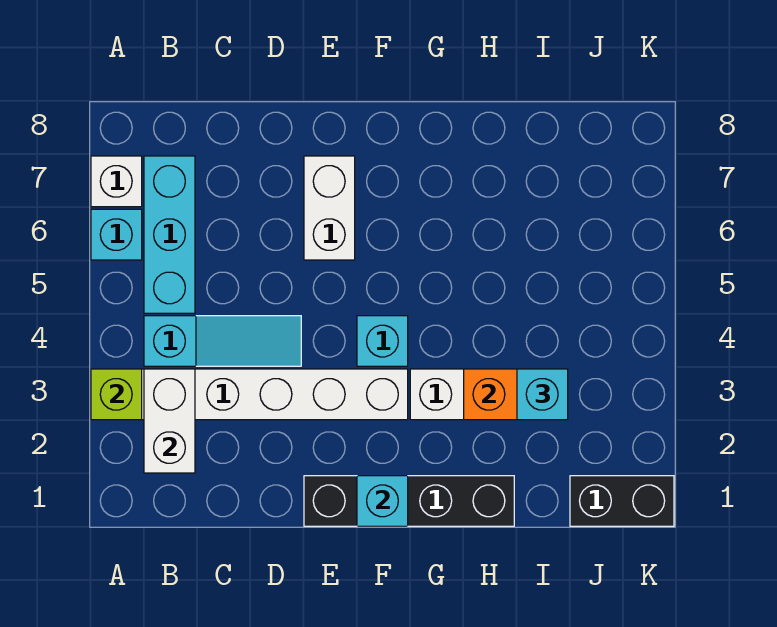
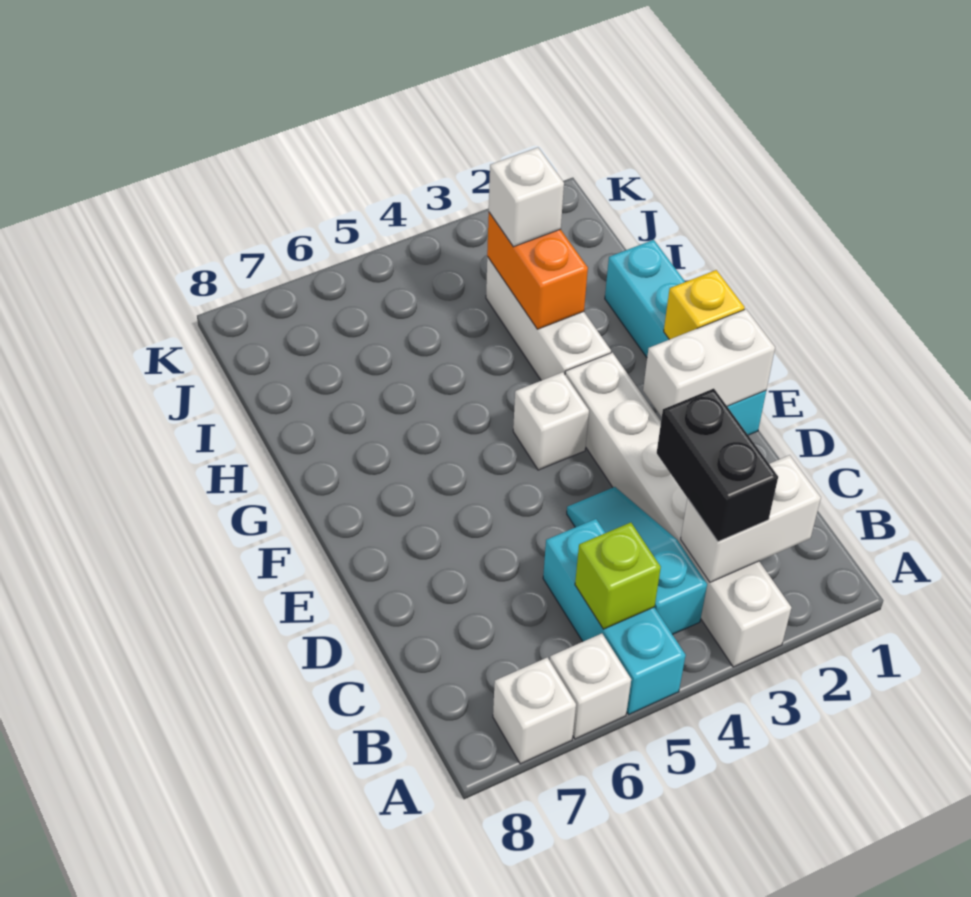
lime 1x1 brick [91,369,142,420] -> lime 1x1 brick moved to [575,523,661,629]
cyan 1x1 brick [91,209,142,260] -> white 1x1 brick [550,634,631,739]
cyan 1x3 brick [144,156,195,313] -> cyan 1x3 brick turned to [543,519,686,714]
black 1x4 brick [304,476,514,526] -> cyan 1x4 brick [605,240,766,435]
white 1x2 brick [304,156,355,260] -> white 1x2 brick moved to [643,309,775,417]
cyan 1x1 brick [357,476,408,526] -> yellow 1x1 brick [664,270,745,340]
cyan 1x1 brick [357,316,408,366] -> white 1x1 brick [513,372,589,470]
cyan 1x1 brick [517,369,568,420] -> white 1x1 brick [489,148,564,247]
black 1x2 brick [570,476,674,526] -> black 1x2 brick moved to [657,389,778,541]

